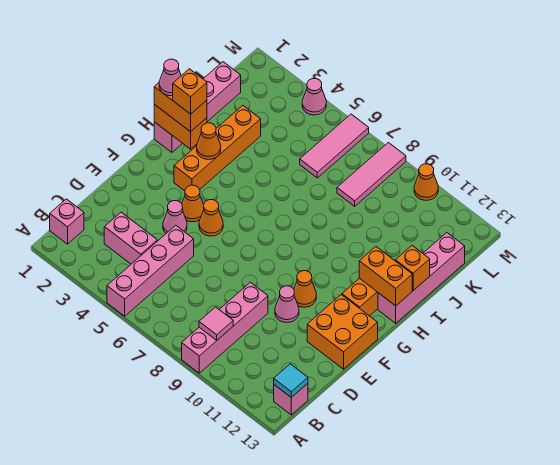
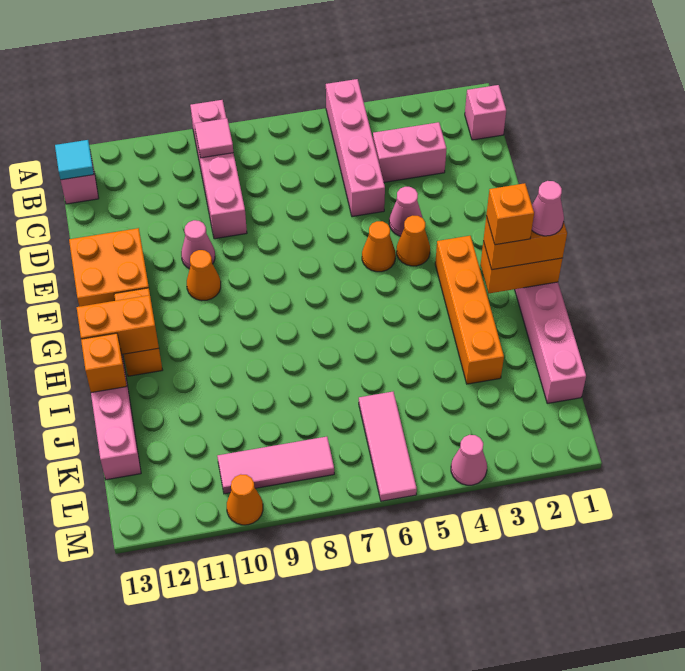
orange 1x1 cone [197,123,221,159] -> none
pink 1x3 tile [337,143,406,206] -> pink 1x3 tile turned to [217,437,334,494]

